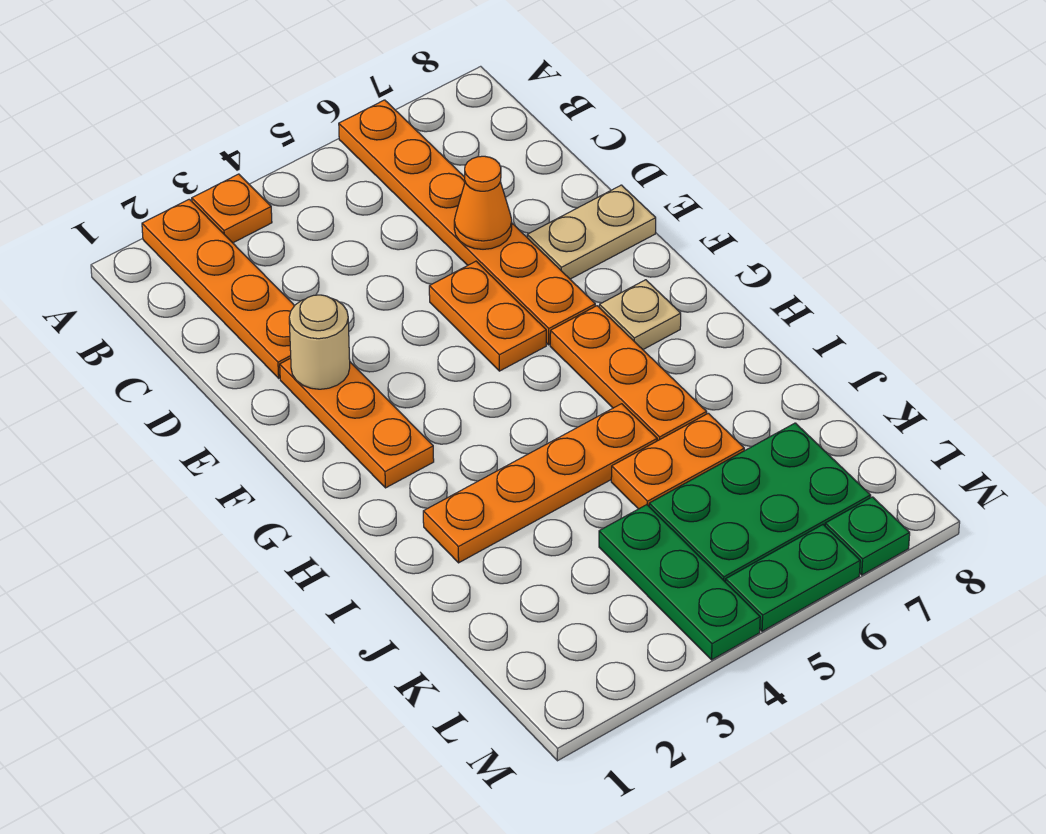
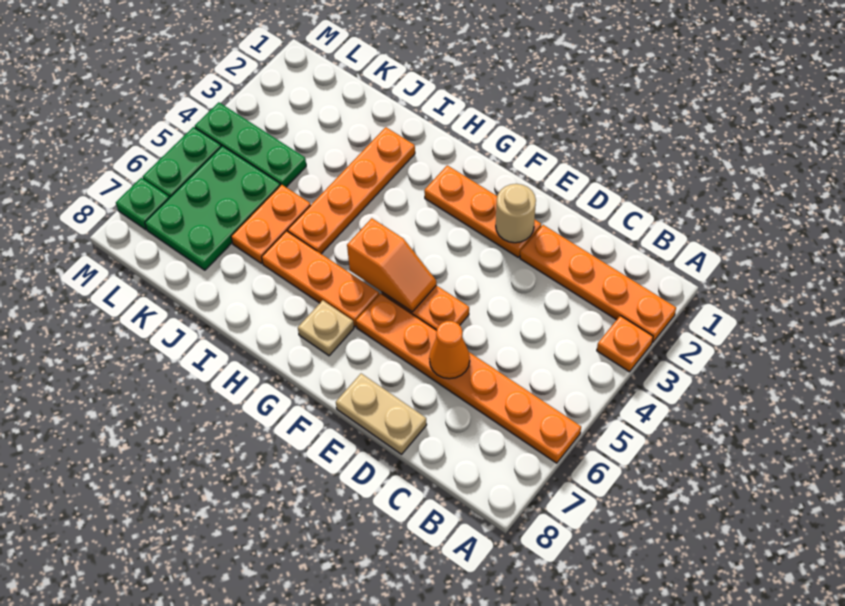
tan 1x2 plate [527,185,656,279] -> tan 1x2 plate turned to [336,374,427,454]
none -> orange 1x2 slope [347,218,436,312]

